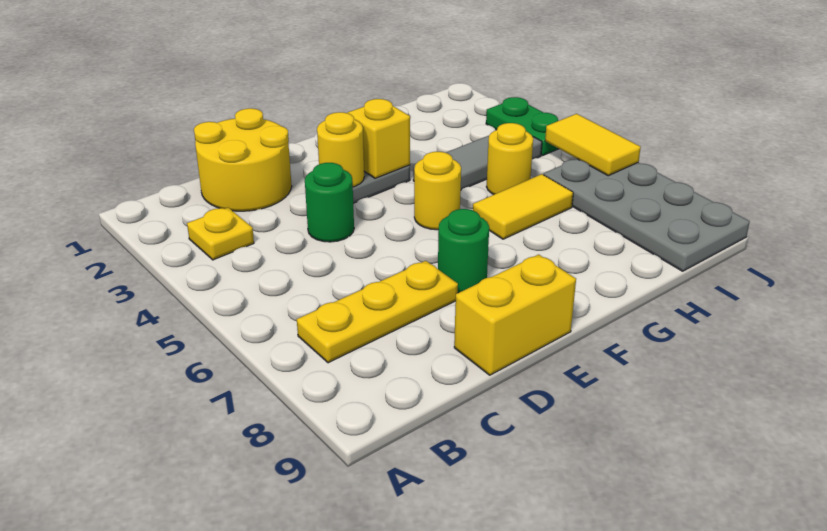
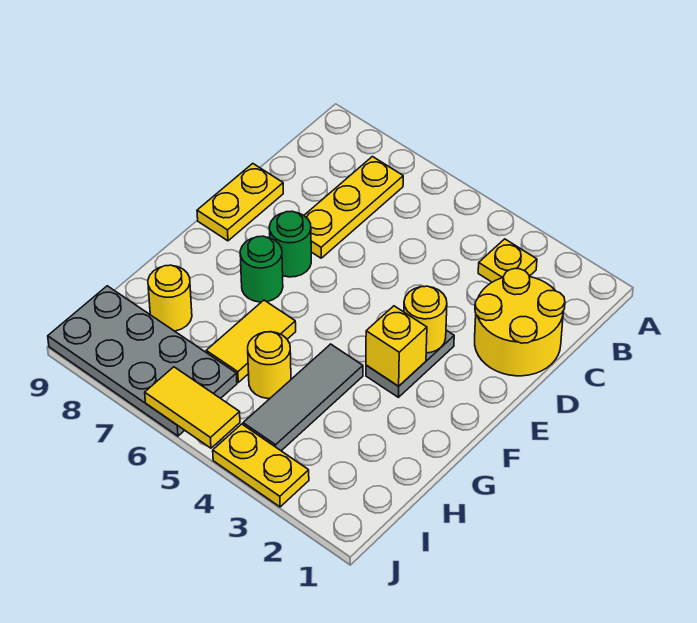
green 1x1 round brick [305,163,354,242] -> green 1x1 round brick moved to [240,236,283,302]
yellow 1x2 brick [454,255,576,375] -> yellow 1x2 plate [197,164,283,241]
yellow 1x1 round brick [414,152,461,230] -> yellow 1x1 round brick moved to [148,265,192,331]
green 1x2 plate [486,97,559,156] -> yellow 1x2 plate [213,424,309,507]

